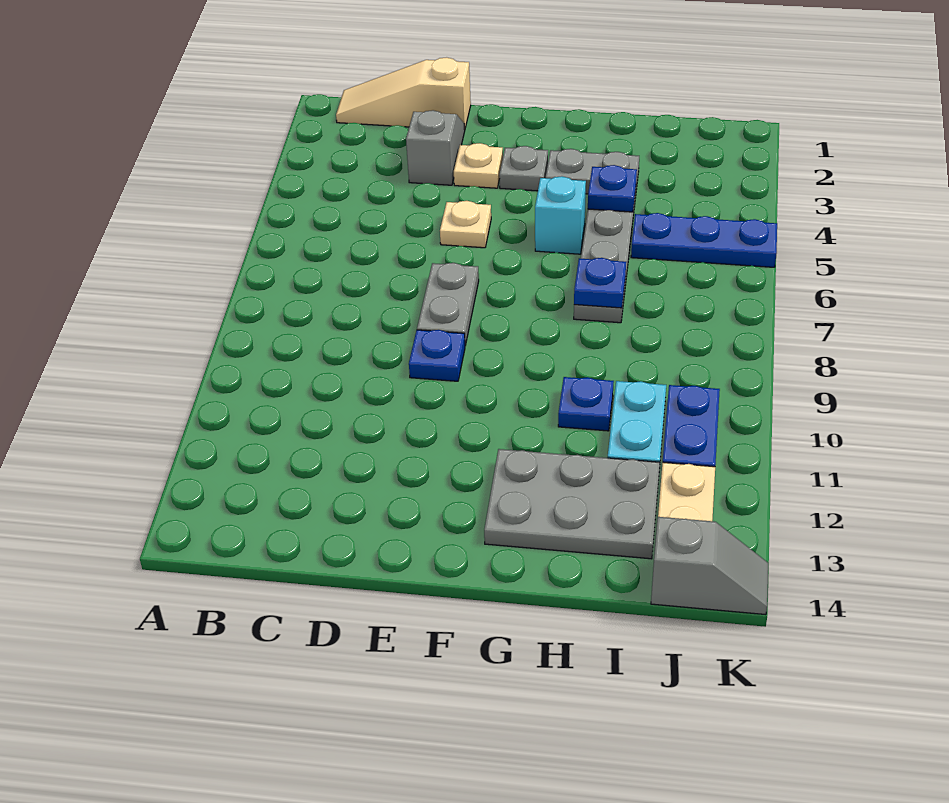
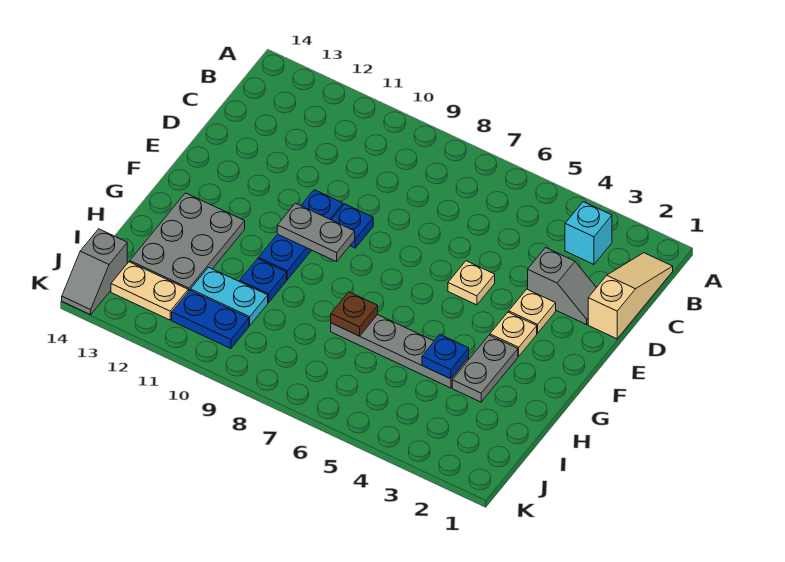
grey 1x2 plate [417,263,479,346] -> grey 1x2 plate moved to [277,203,355,262]
grey 1x1 plate [499,146,548,191] -> tan 1x1 plate [490,312,537,356]
cyan 1x1 brick [535,176,586,254] -> cyan 1x1 brick moved to [565,202,612,264]
blue 1x1 plate [574,258,626,308] -> brown 1x1 plate [331,292,378,336]
blue 1x3 plate [631,213,777,267] -> blue 1x3 plate moved to [259,190,343,280]

